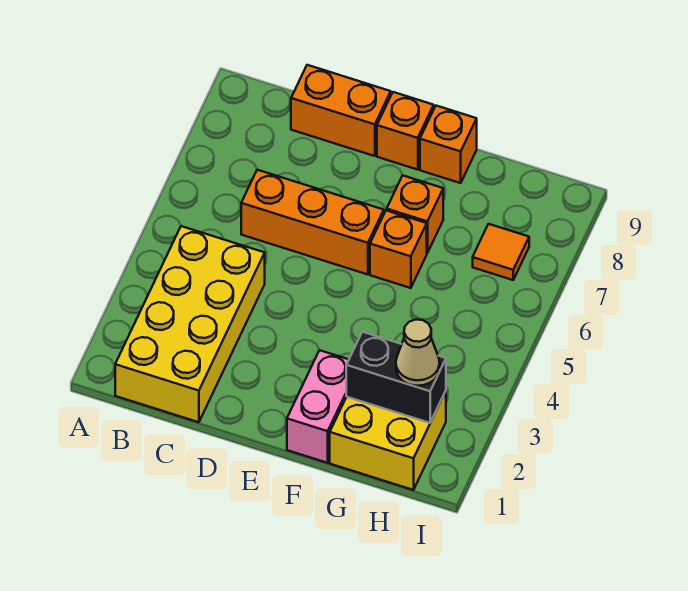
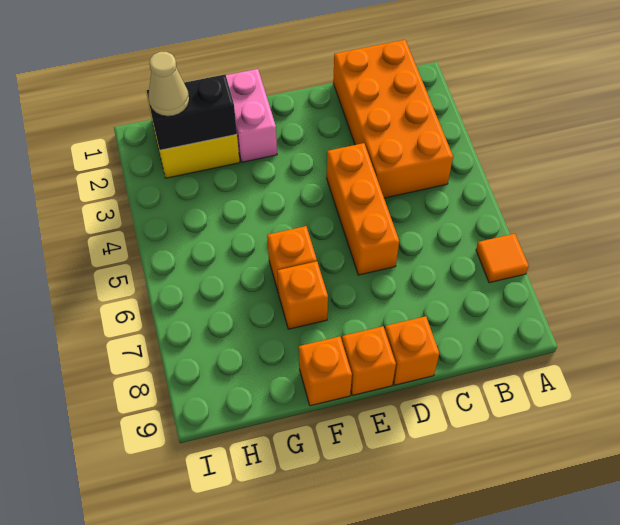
yellow 2x4 brick [115,226,265,422] -> orange 2x4 brick [333,40,453,198]
orange 1x3 brick [241,170,384,274] -> orange 1x3 brick turned to [327,143,399,275]
orange 1x2 brick [291,65,391,156] -> orange 1x1 brick [385,316,439,385]
orange 1x1 tile [473,224,529,280] -> orange 1x1 tile moved to [476,234,529,283]

